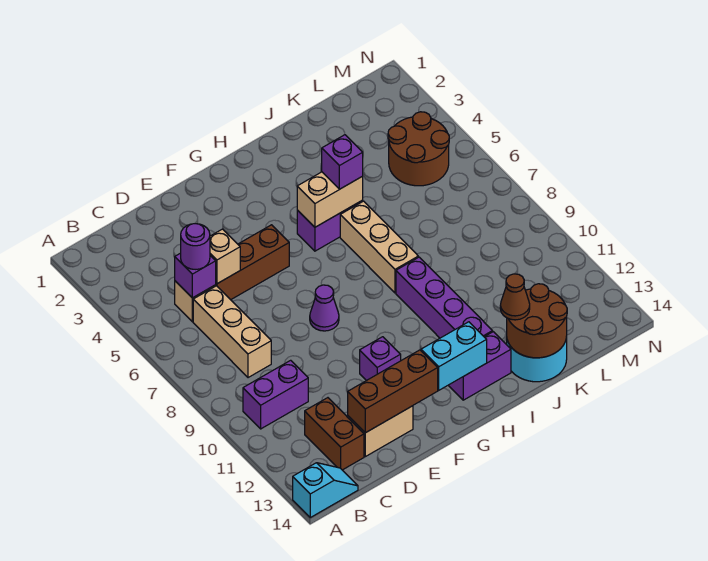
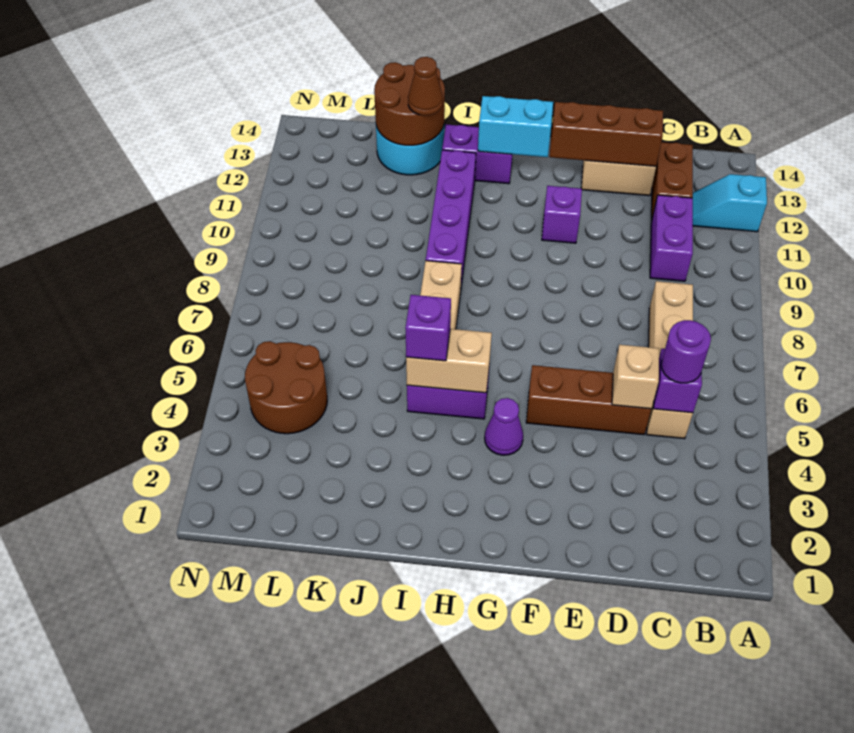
cyan 1x2 slope [293,463,358,517] -> cyan 1x2 slope moved to [693,174,767,232]
purple 1x2 brick [243,360,308,429] -> purple 1x2 brick turned to [650,195,693,281]
purple 1x1 cone [310,285,339,331] -> purple 1x1 cone moved to [485,398,523,455]

